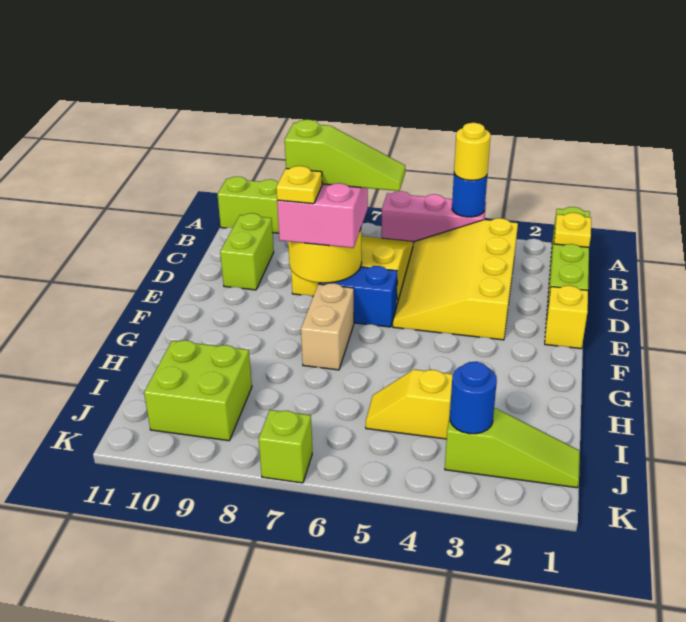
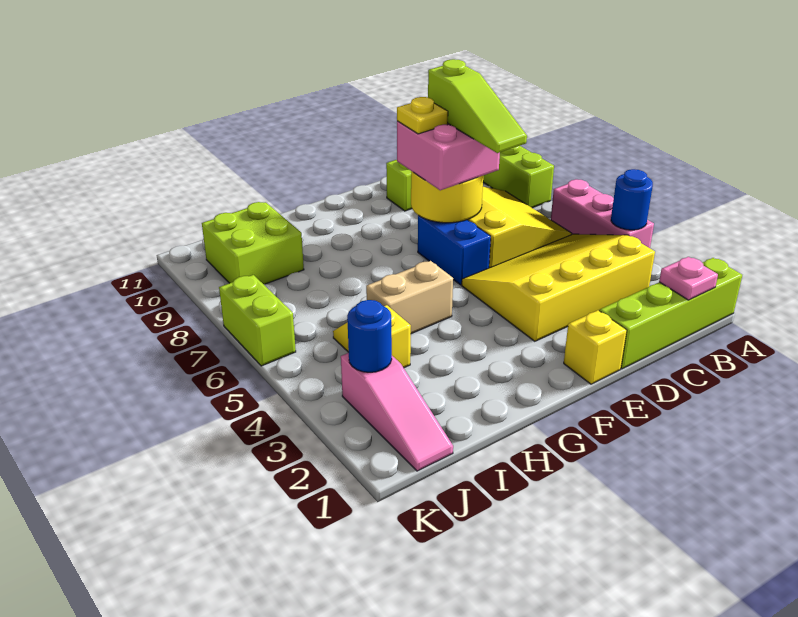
yellow 1x1 round brick [454,123,491,180] -> none
yellow 1x1 plate [554,213,591,247] -> pink 1x1 plate [659,257,718,300]
tan 1x2 brick [301,283,354,370] -> tan 1x2 brick moved to [366,261,453,334]
lime 1x3 slope [445,408,580,488] -> pink 1x3 slope [341,353,453,471]
lime 1x1 brick [259,410,312,483] -> lime 1x2 brick [219,275,296,366]

